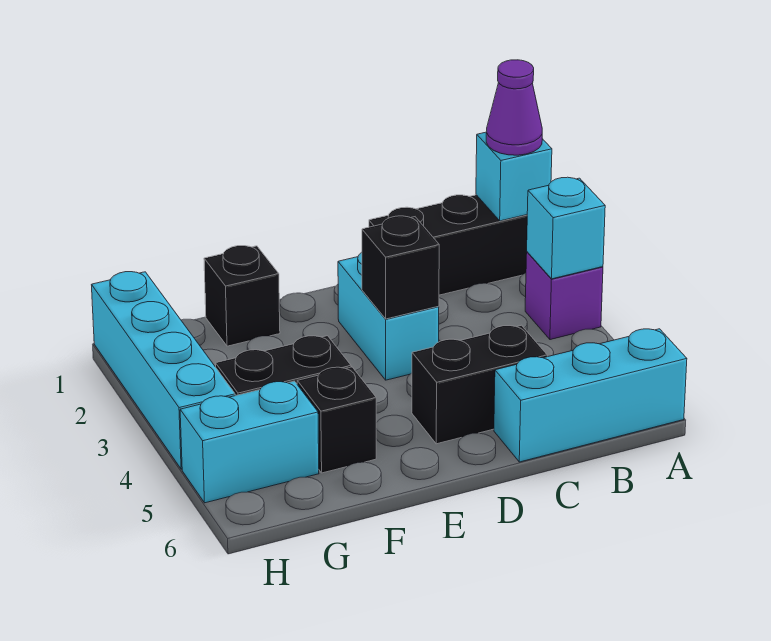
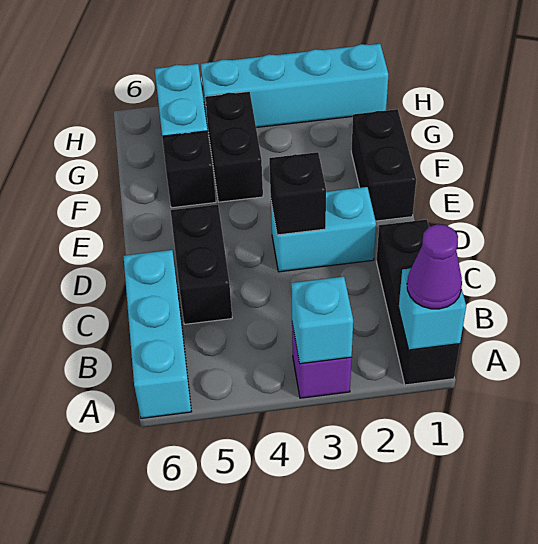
black 1x1 brick [204,246,280,346] -> black 1x2 brick [351,109,416,221]

